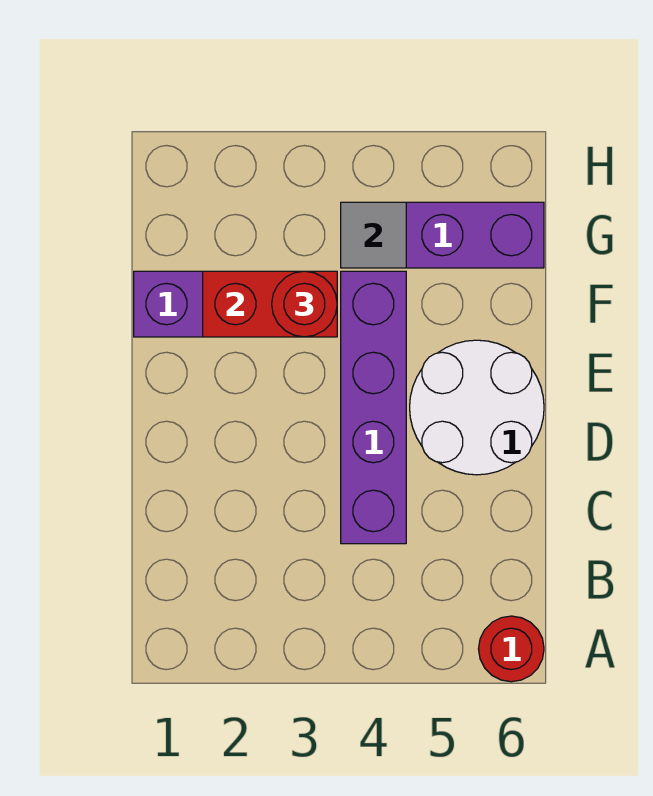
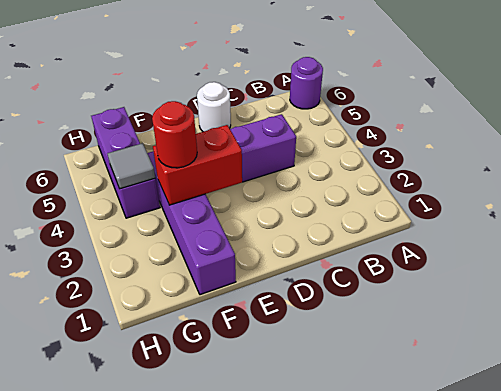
red 1x1 round brick [479,616,544,682] -> purple 1x1 round brick [290,57,323,109]
white 2x2 round brick [410,340,544,475] -> white 1x1 round brick [197,82,231,132]
red 1x2 brick [203,271,337,337] -> red 1x2 brick turned to [153,125,242,205]

